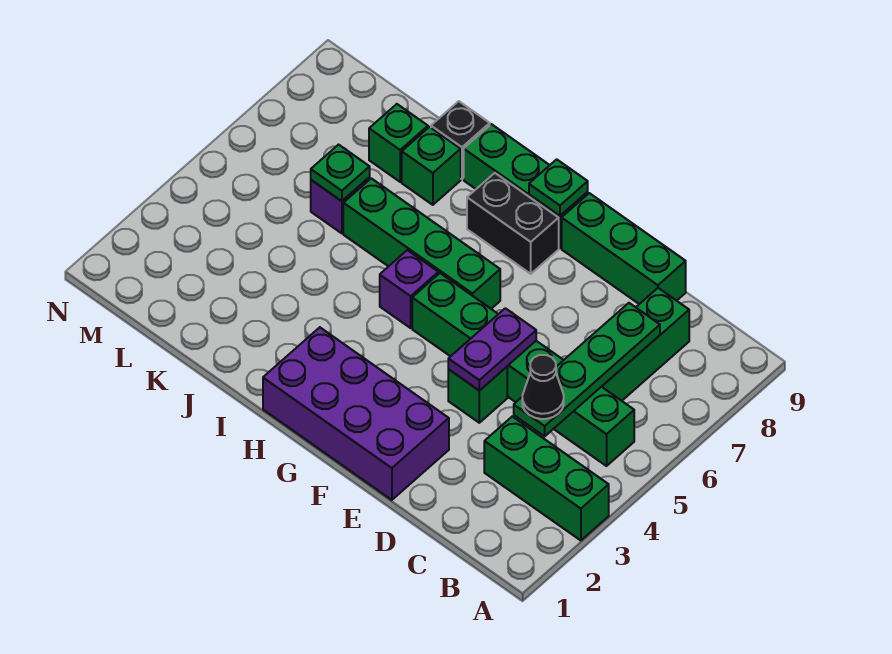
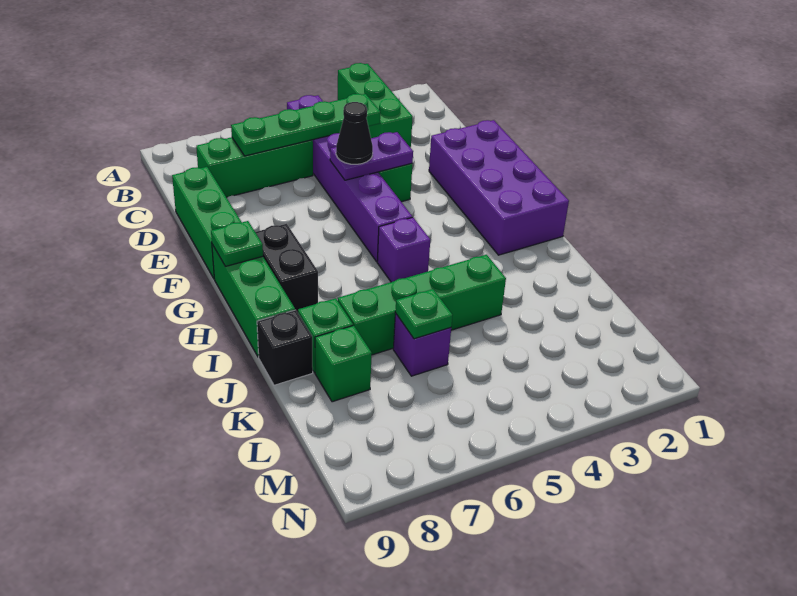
green 1x6 brick [412,273,634,466] -> purple 1x6 brick [287,95,412,262]
black 1x1 cone [522,355,564,419] -> black 1x1 cone moved to [336,102,373,164]
green 1x4 brick [343,178,500,309] -> green 1x4 brick turned to [338,255,506,355]

